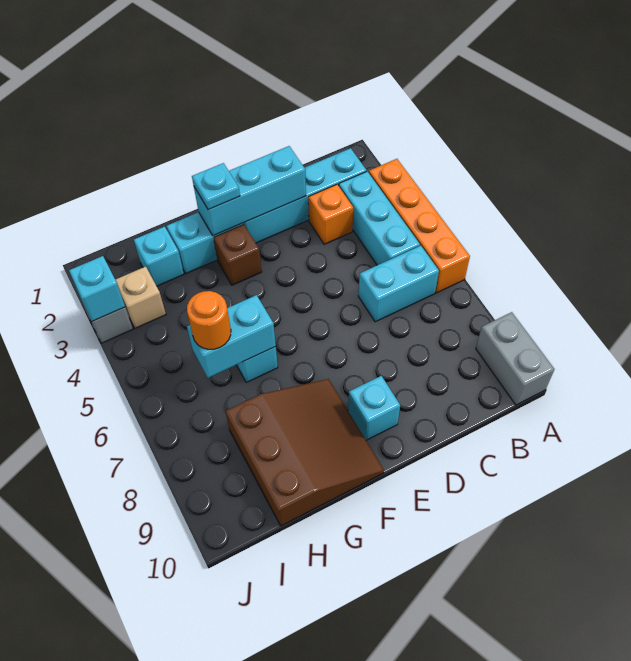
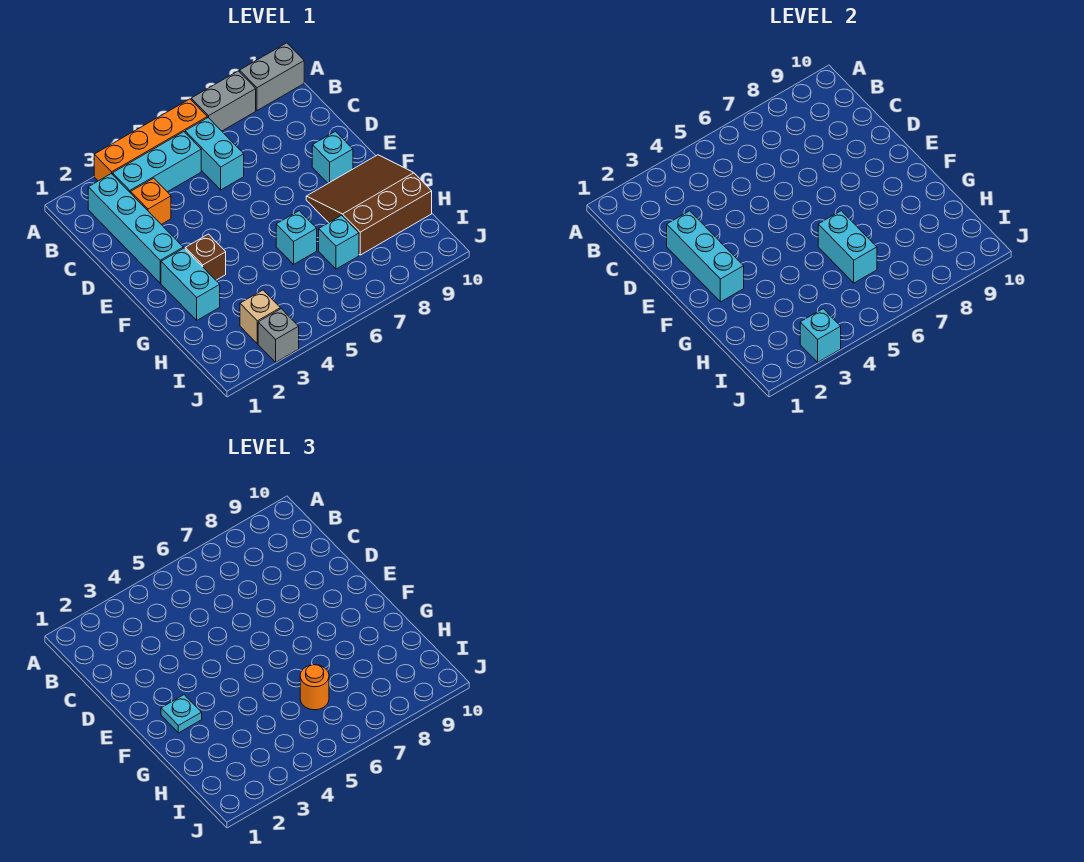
none -> grey 1x2 brick [191,71,256,131]
cyan 1x1 brick [134,227,184,286] -> cyan 1x1 brick moved to [319,215,359,269]

